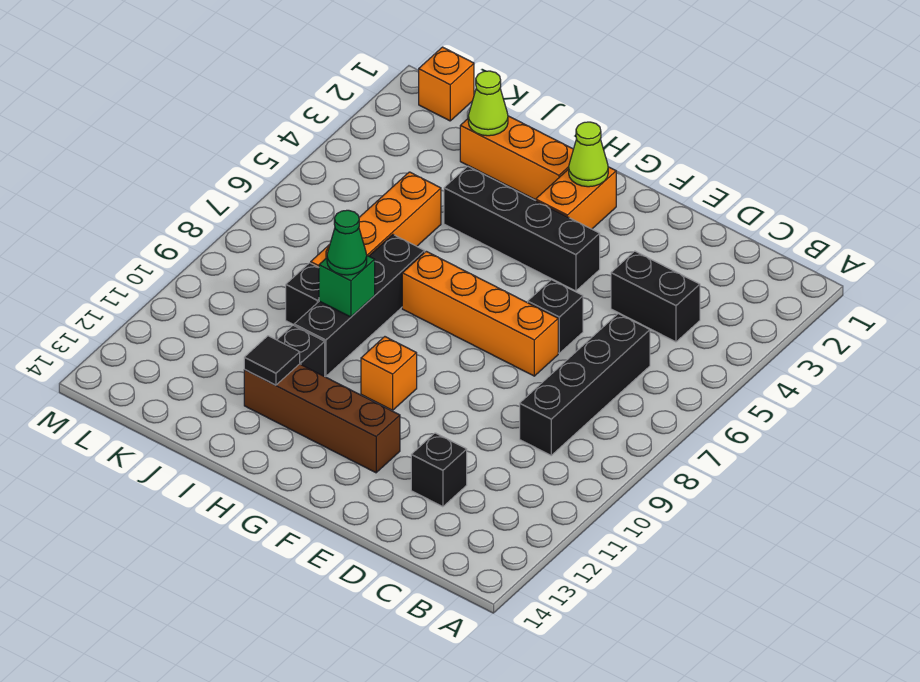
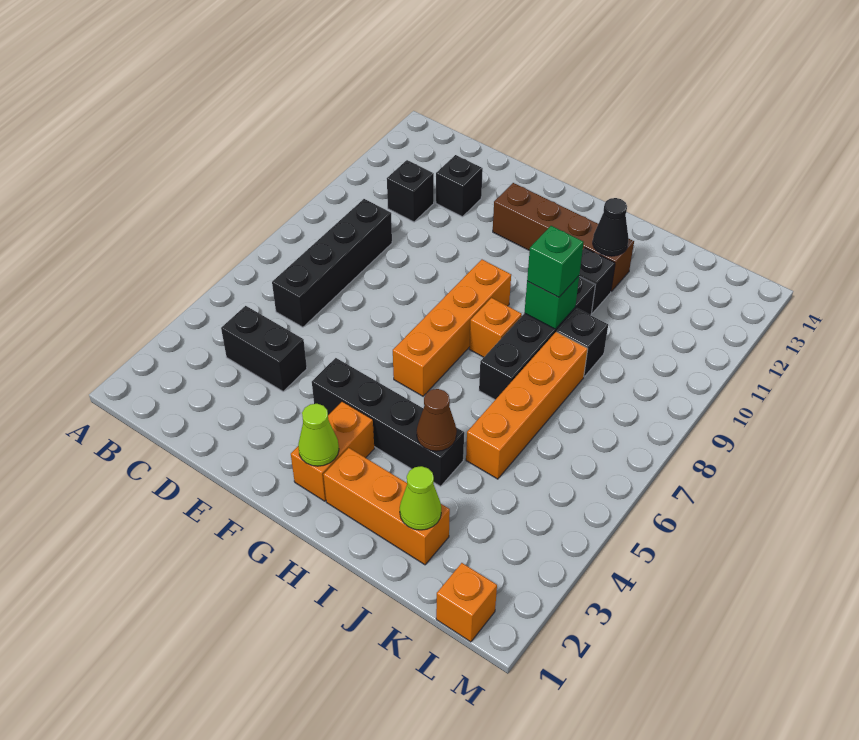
black 1x1 brick [528,280,583,353] -> black 1x1 brick moved to [387,160,434,222]
orange 1x4 brick [402,251,558,376] -> orange 1x4 brick turned to [393,259,511,396]
orange 1x1 brick [361,337,417,410] -> orange 1x1 brick moved to [469,298,522,357]
none -> brown 1x1 cone [417,389,457,451]
green 1x1 cone [327,210,367,275] -> green 1x1 brick [527,226,584,297]
black 1x1 tile [244,336,300,385] -> black 1x1 cone [593,198,629,256]

